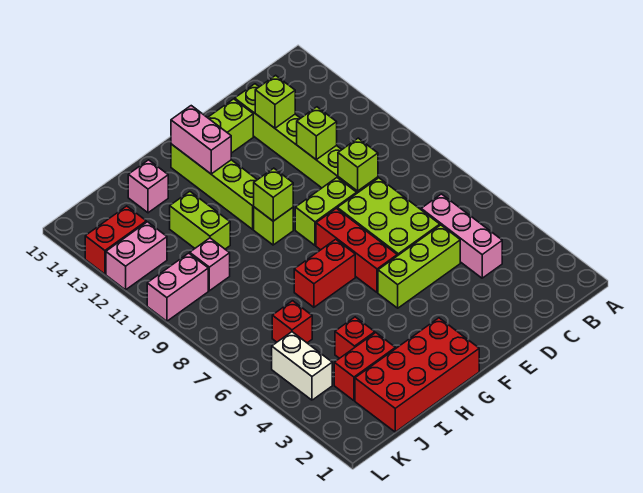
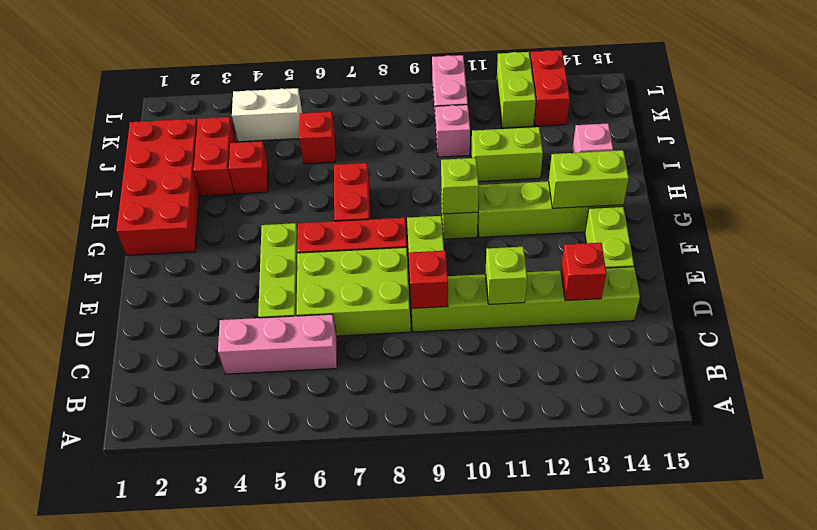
lime 1x1 brick [338,138,378,191] -> red 1x1 brick [409,251,448,308]
lime 1x1 brick [255,75,295,128] -> red 1x1 brick [561,243,606,301]
pink 1x2 brick [171,106,231,174] -> lime 1x2 brick [549,150,629,208]
pink 1x2 brick [106,222,167,290] -> lime 1x2 brick [497,52,536,128]

